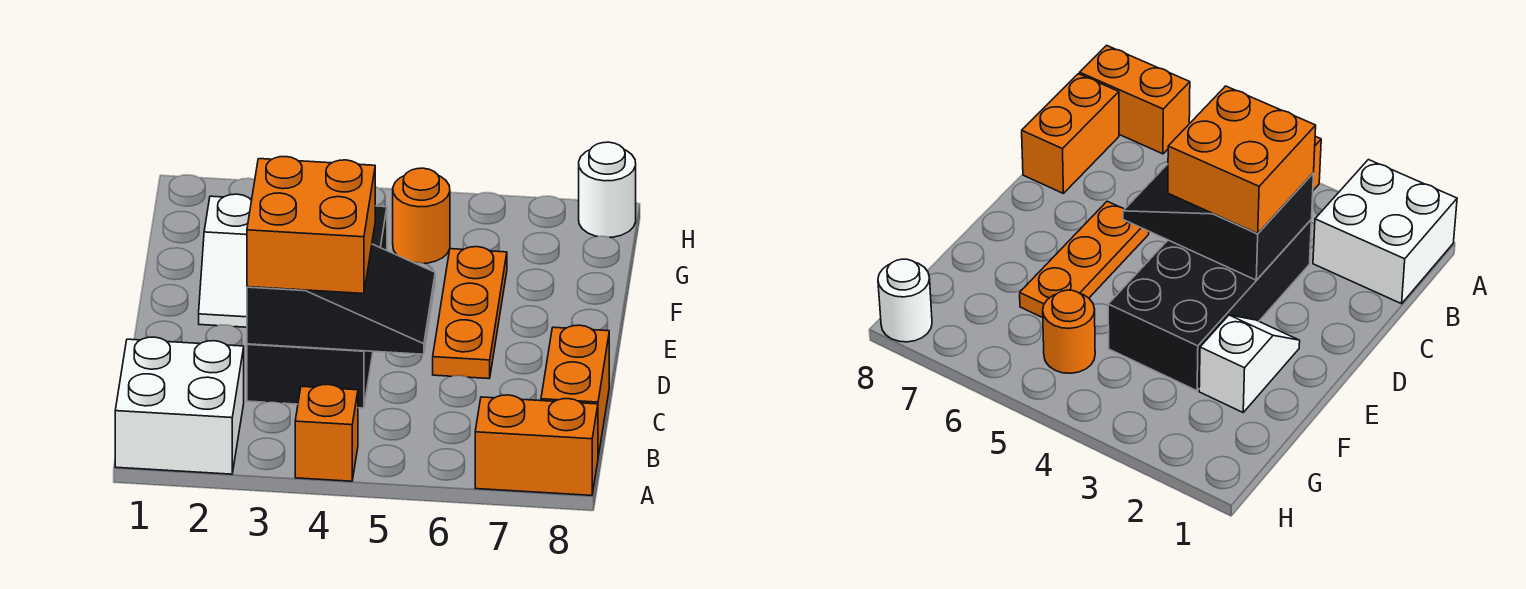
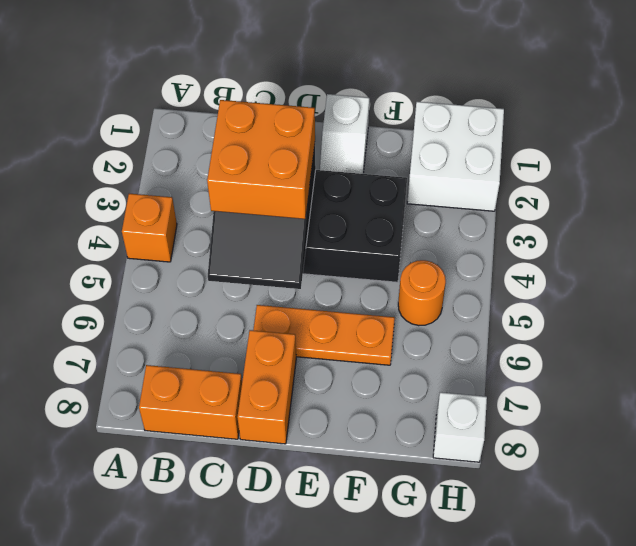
white 2x2 brick [115,337,244,474] -> white 2x2 brick moved to [407,102,504,211]
orange 1x2 brick [475,395,598,495] -> orange 1x2 brick moved to [237,330,296,444]
white 1x2 slope [199,194,252,327] -> white 1x2 slope turned to [320,94,369,174]
white 1x1 round brick [579,142,636,237] -> white 1x1 brick [433,392,487,462]

